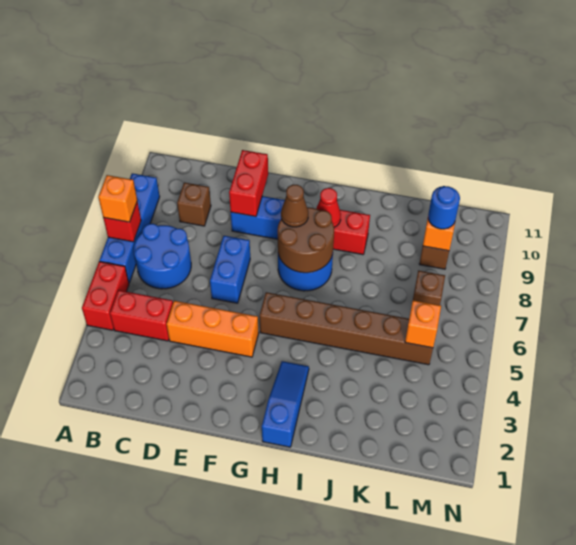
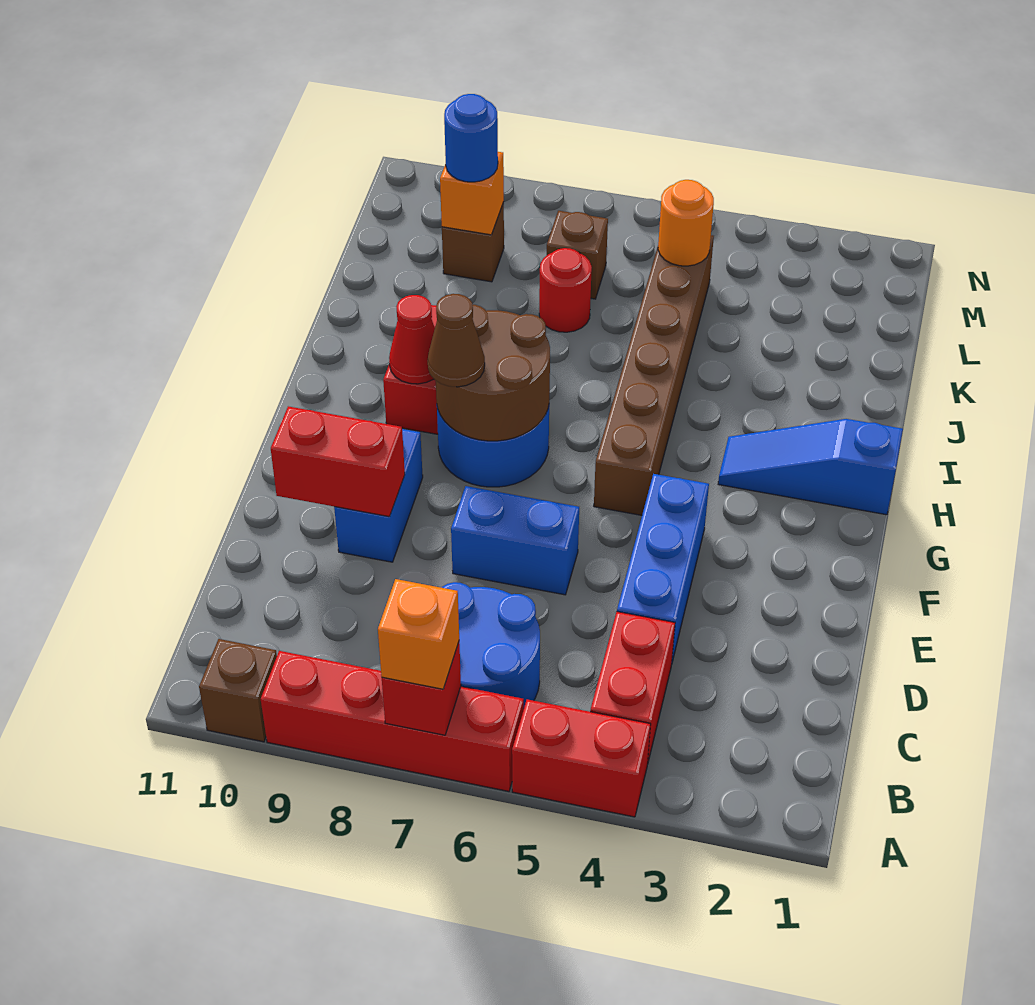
blue 1x4 brick [100,173,160,283] -> red 1x4 brick [261,651,524,791]
brown 1x1 brick [177,182,211,226] -> brown 1x1 brick moved to [199,639,277,742]
orange 1x3 brick [166,300,259,357] -> blue 1x3 brick [617,474,709,662]
none -> red 1x1 round brick [539,248,592,332]
orange 1x1 brick [405,300,441,348] -> orange 1x1 round brick [658,180,714,266]

